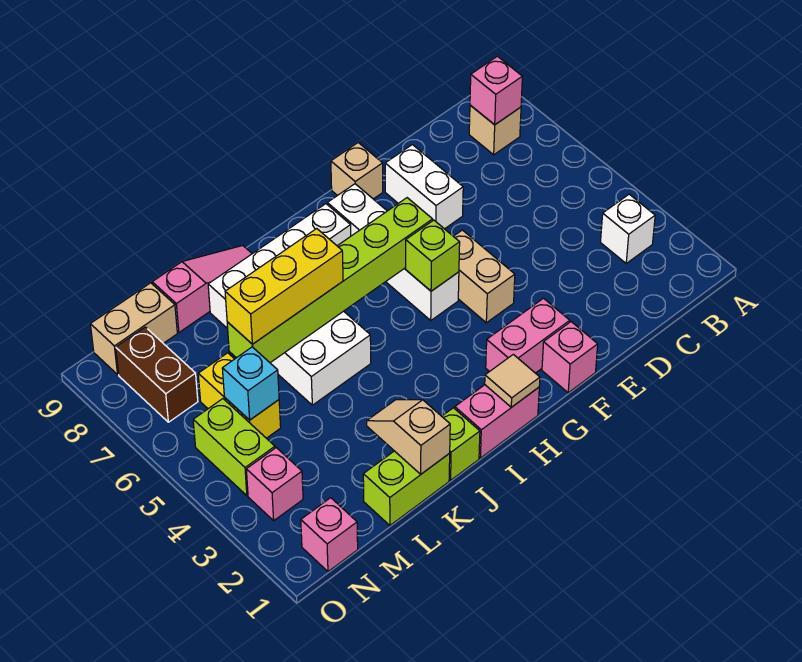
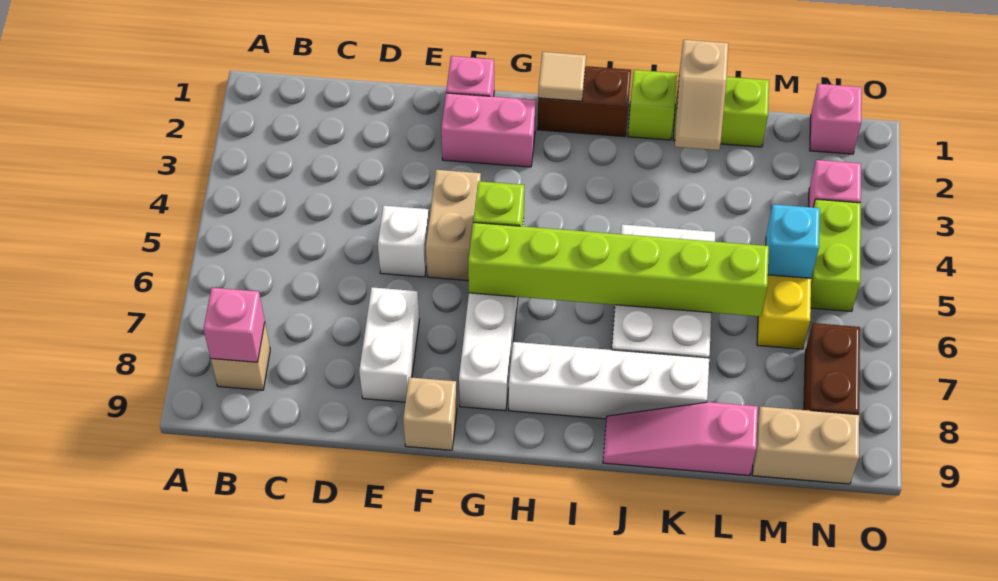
white 1x1 brick [600,194,655,263] -> white 1x1 brick moved to [378,206,429,277]
pink 1x2 brick [455,385,539,458] -> brown 1x2 brick [537,66,631,137]
yellow 1x3 brick [225,229,343,344] -> none

